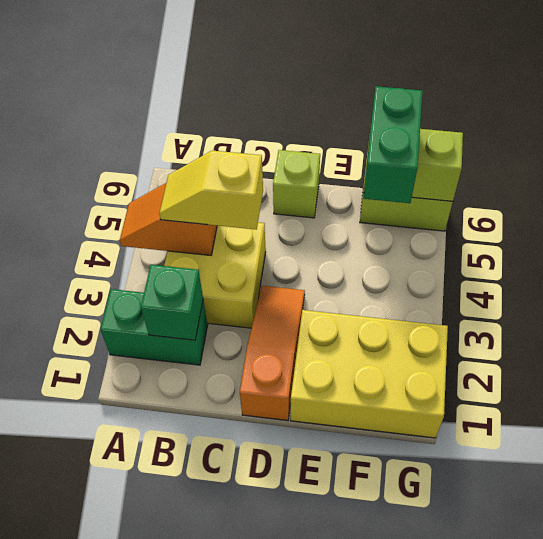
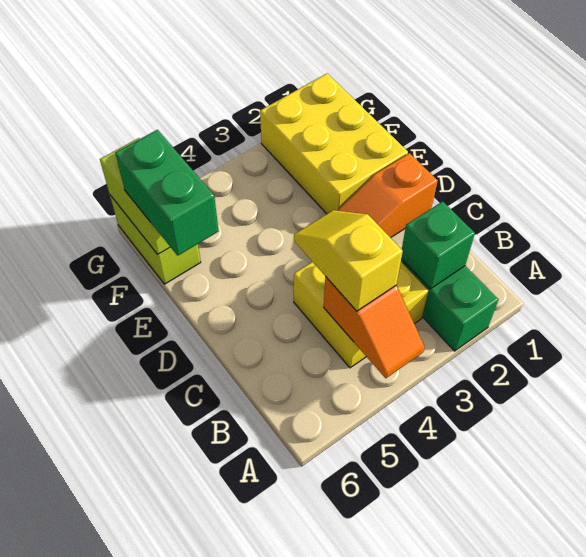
yellow 1x2 slope [159,150,263,230] -> yellow 1x2 slope turned to [294,210,403,311]
lime 1x1 brick [273,150,320,218] -> none
green 1x2 brick [364,86,423,203] -> green 1x2 brick turned to [115,130,219,255]

